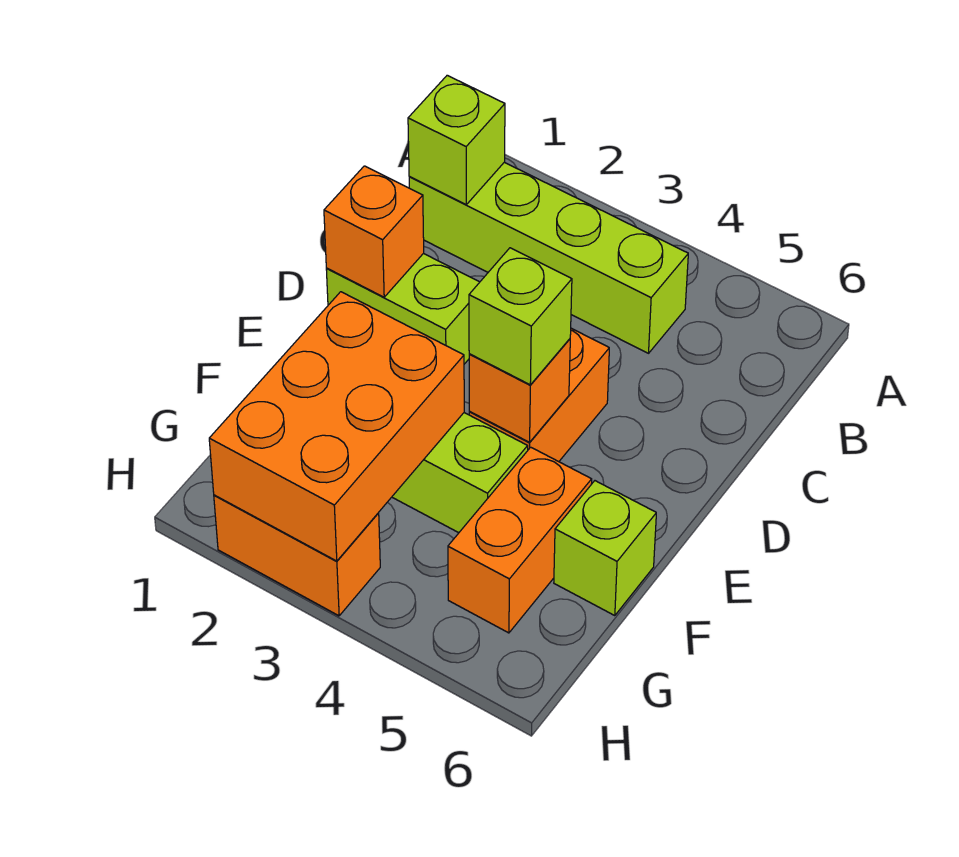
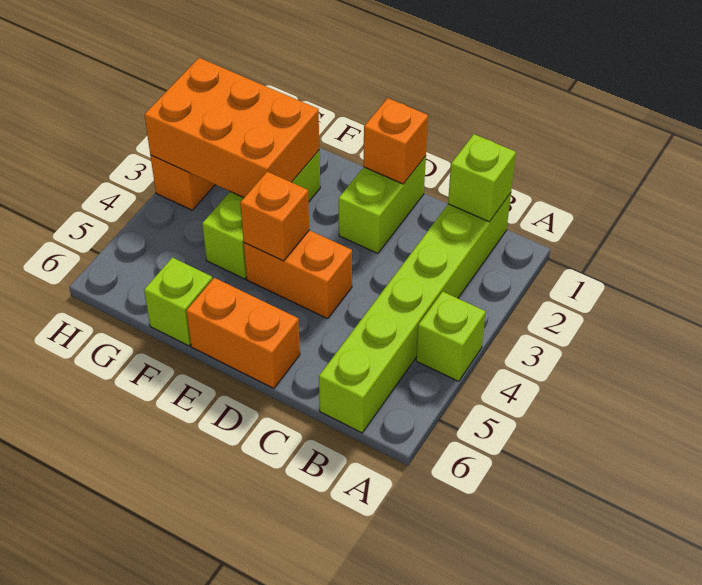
lime 1x4 brick [409,162,688,353] -> lime 1x6 brick [319,193,511,433]
lime 1x1 brick [469,248,572,385] -> lime 1x1 brick moved to [416,292,486,381]
orange 1x2 brick [448,447,592,633] -> orange 1x2 brick moved to [186,278,300,388]

